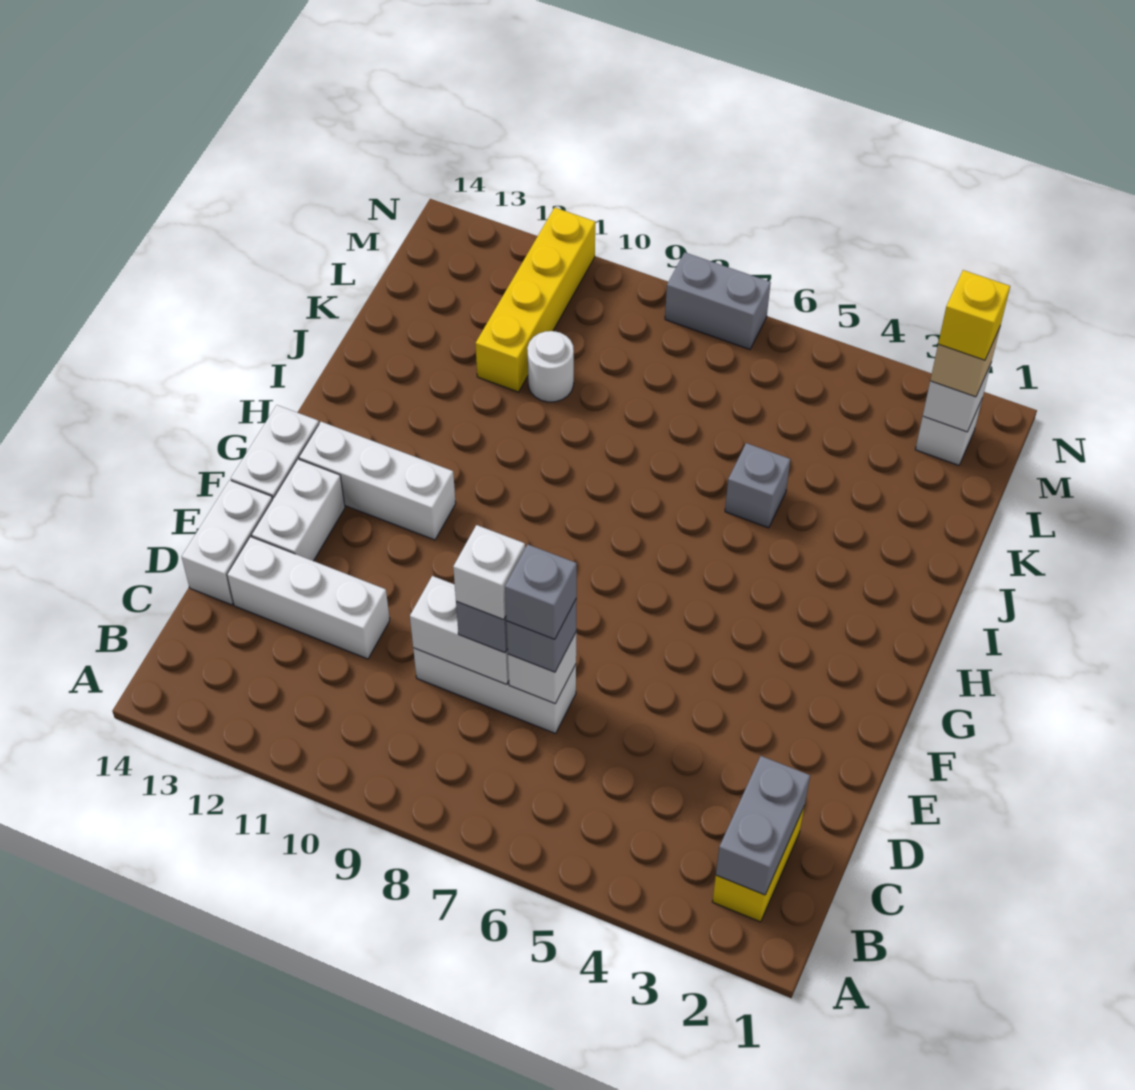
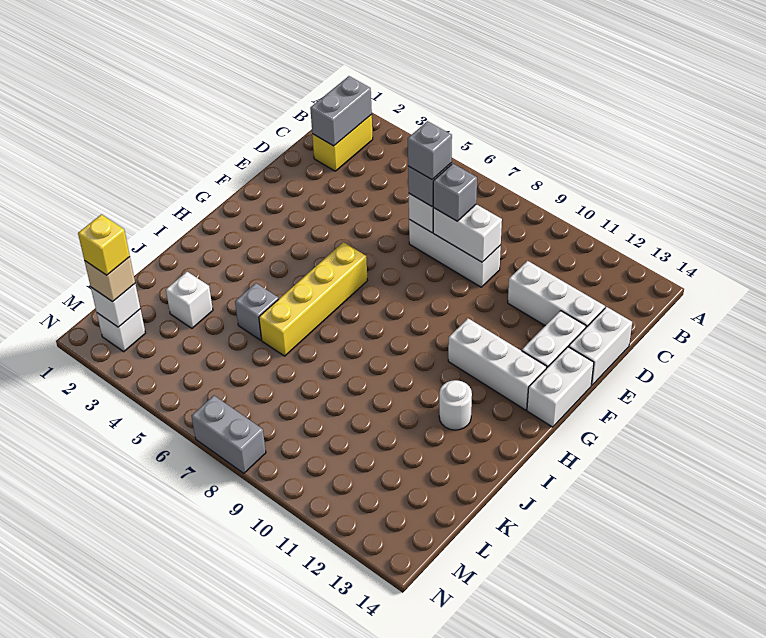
white 1x1 brick [453,525,525,620] -> white 1x1 brick moved to [166,272,213,328]
white 1x1 round brick [527,331,574,402] -> white 1x1 round brick moved to [439,380,472,430]
yellow 1x4 brick [475,208,595,392] -> yellow 1x4 brick moved to [259,242,367,356]

